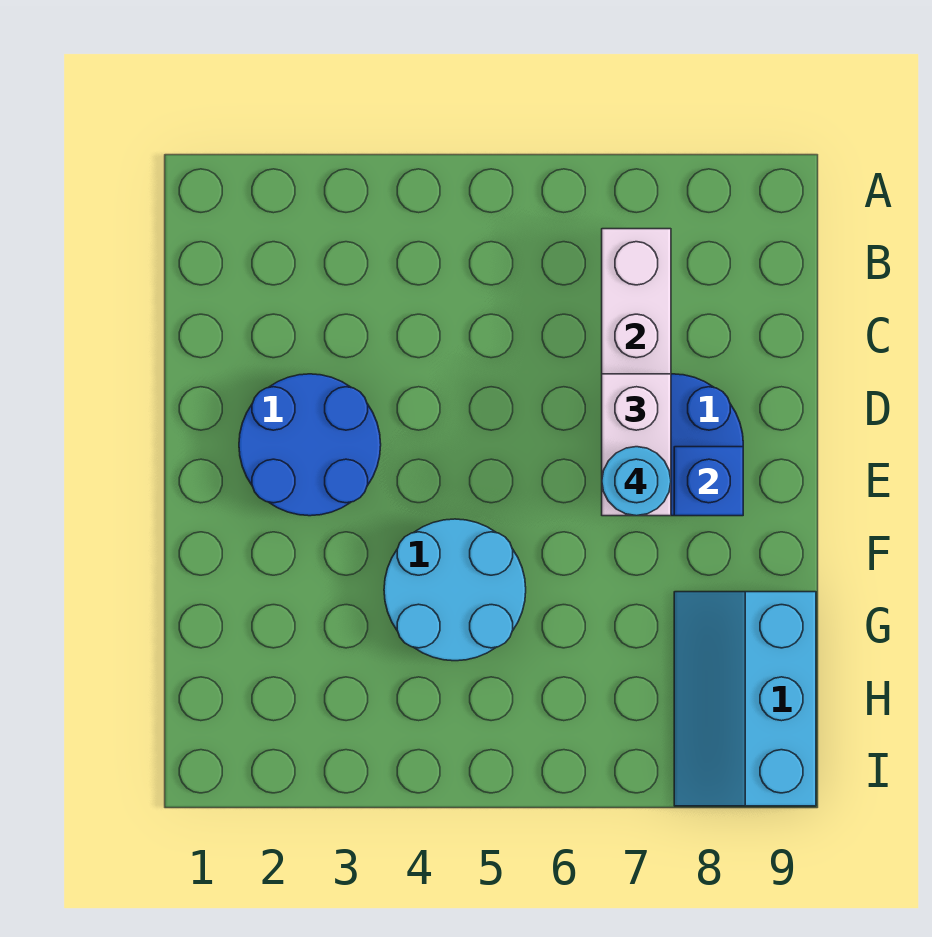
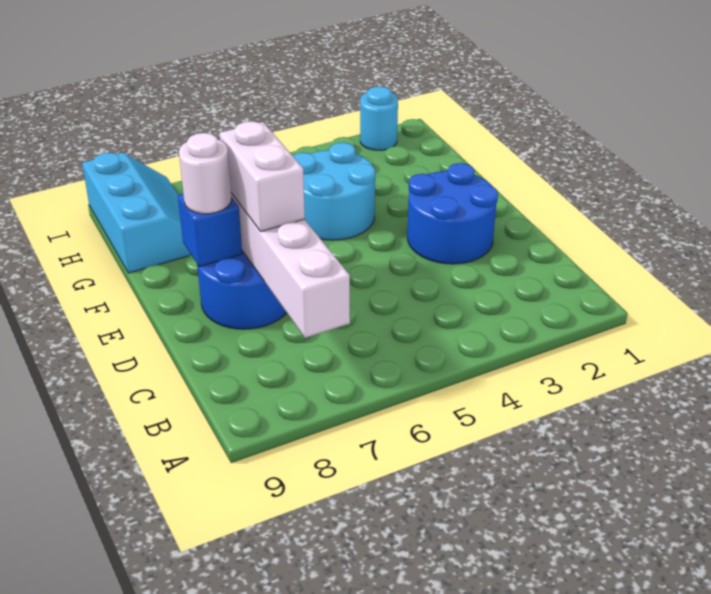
cyan 1x1 round brick [602,447,671,516] -> cyan 1x1 round brick moved to [360,86,398,150]
none -> white 1x1 round brick [179,133,232,214]

